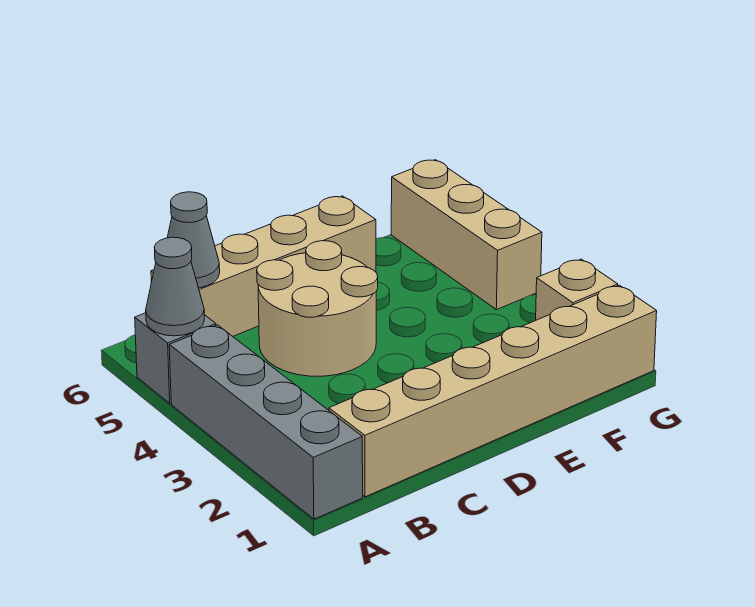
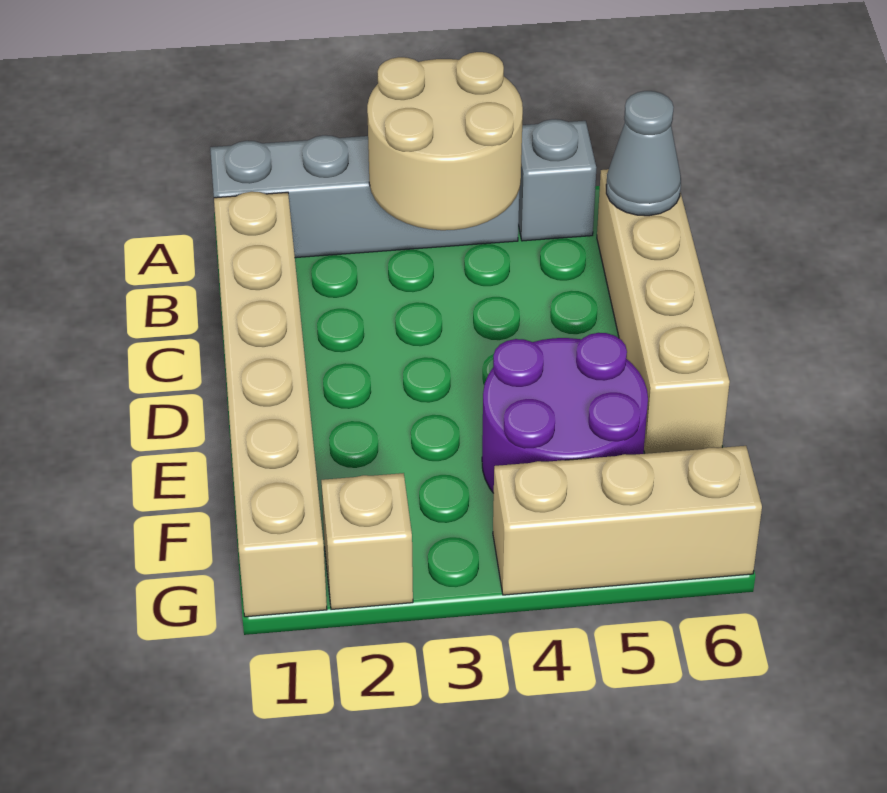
grey 1x1 cone [146,237,204,336] -> none
tan 2x2 round brick [257,241,378,376] -> tan 2x2 round brick moved to [367,52,523,230]
none -> purple 2x2 round brick [482,333,648,493]

